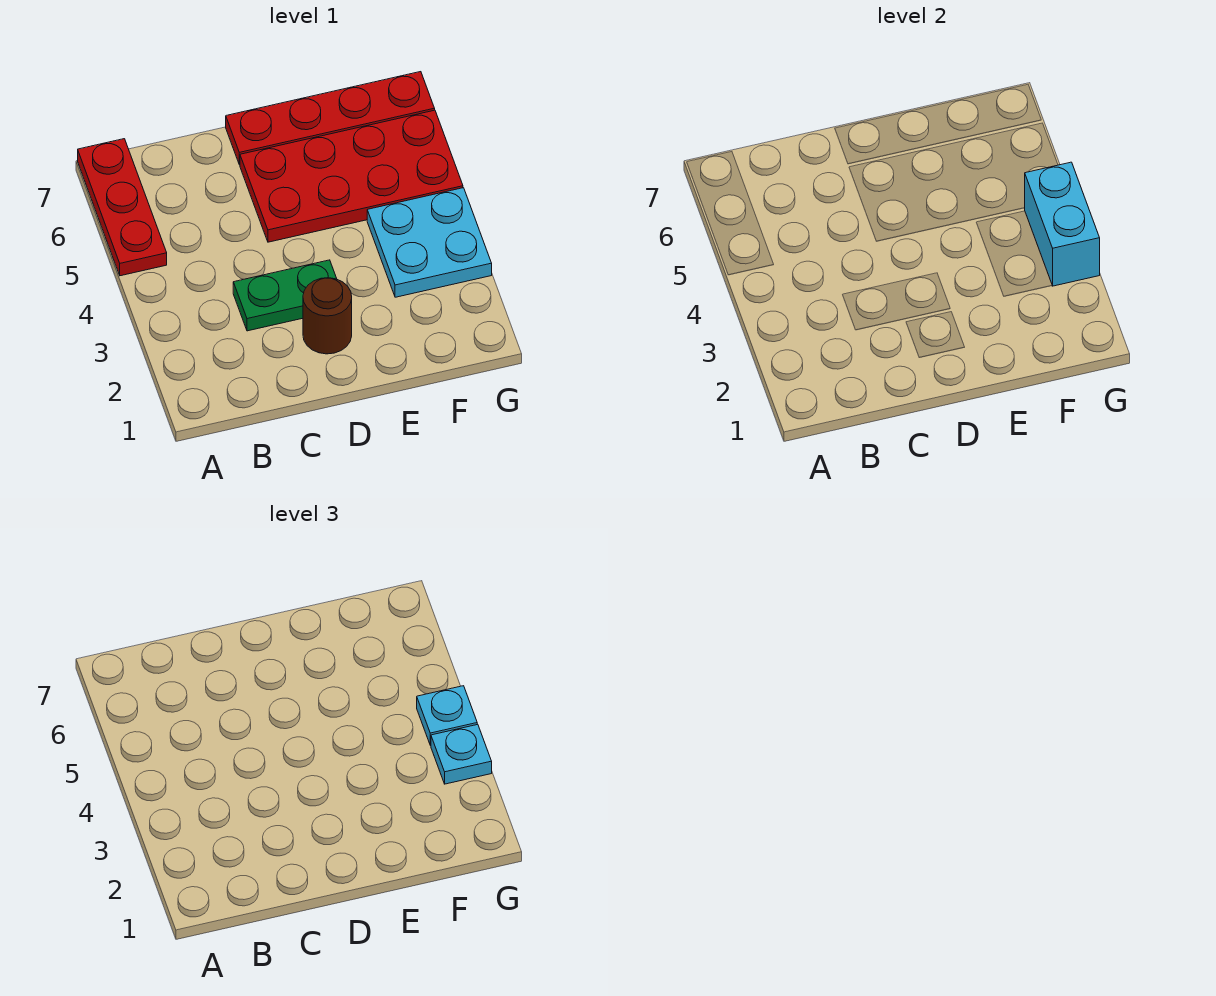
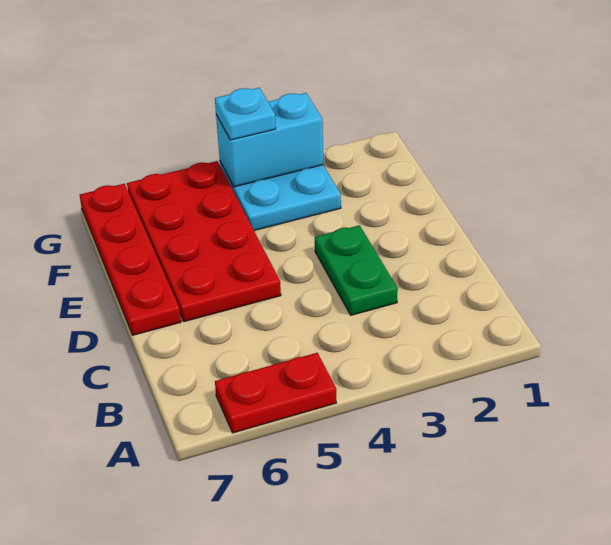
red 1x3 plate [78,139,167,276] -> red 1x2 plate [215,353,336,433]
brown 1x1 round brick [303,278,352,354] -> none
cyan 1x1 plate [431,724,492,784] -> none

